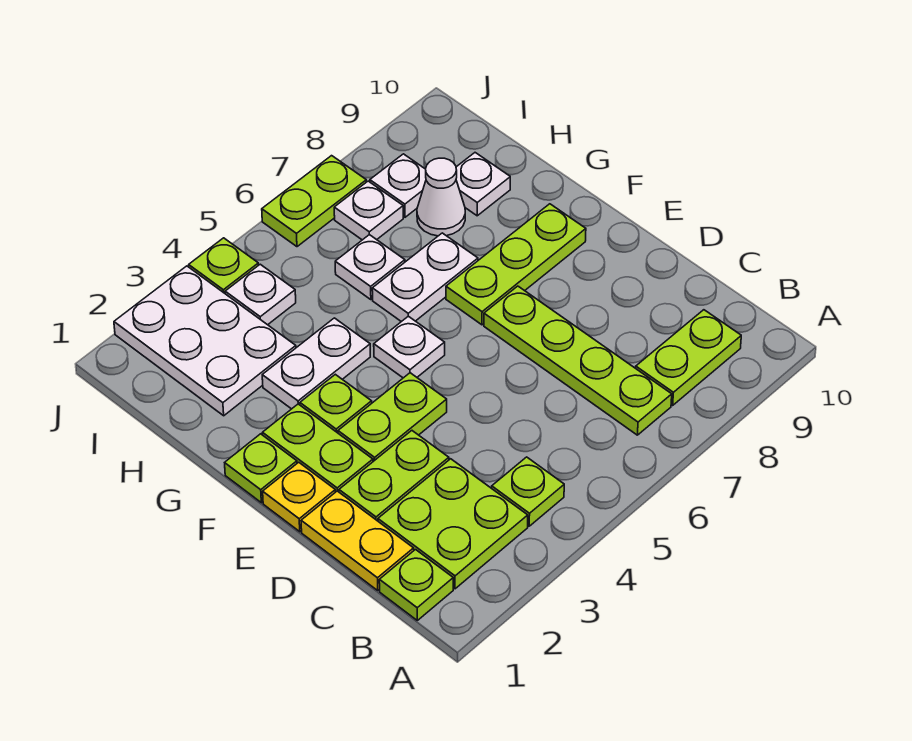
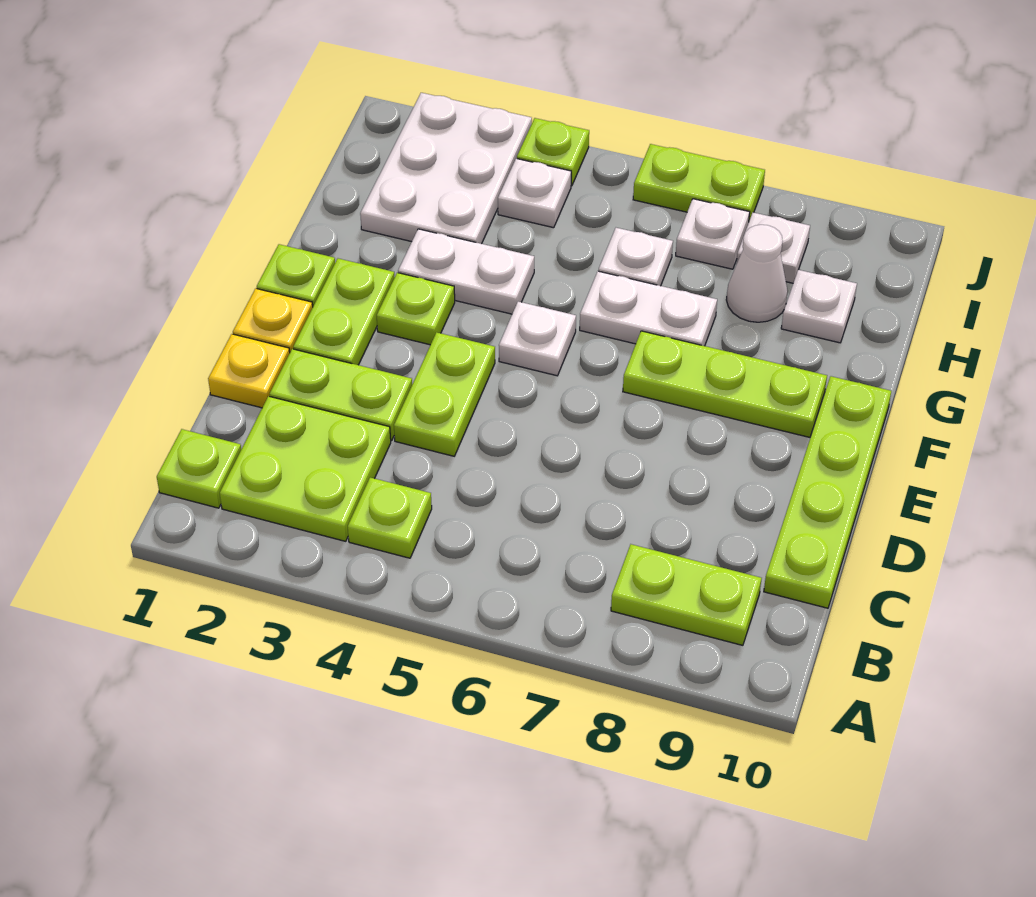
lime 1x4 plate [484,286,672,435] -> lime 1x4 plate moved to [764,376,891,608]
yellow 1x2 plate [301,491,414,590] -> yellow 1x1 plate [208,334,290,408]
lime 1x2 plate [338,373,447,461] -> lime 1x2 plate turned to [394,332,495,456]

